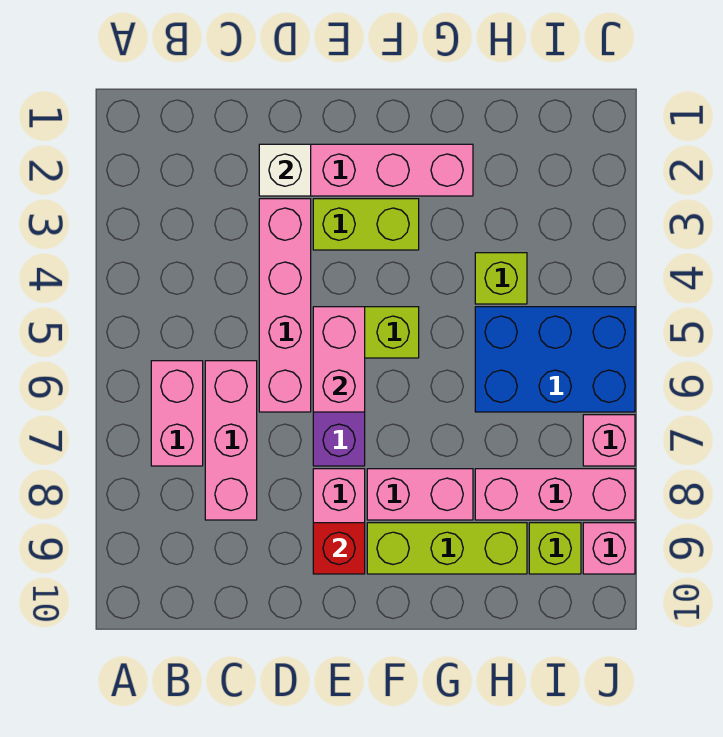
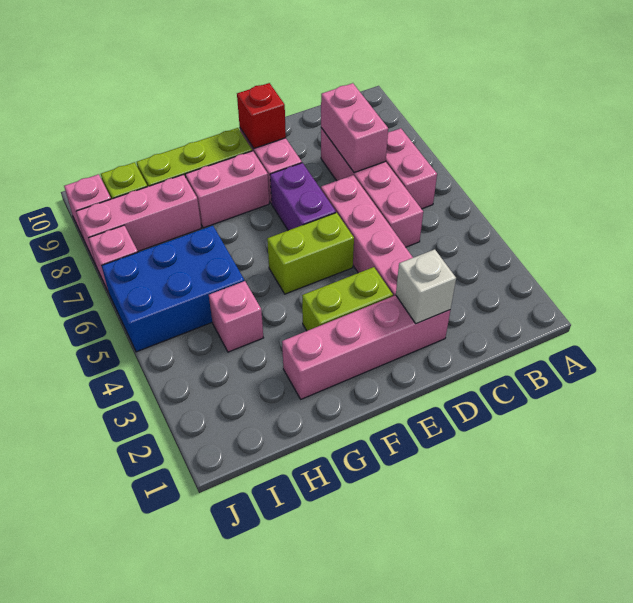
pink 1x3 brick [205,361,257,520] -> pink 1x4 brick [321,128,423,247]
pink 1x2 brick [313,307,365,412] -> pink 1x2 brick moved to [321,83,388,173]
lime 1x1 brick [475,253,527,304] -> pink 1x1 brick [209,281,263,352]

